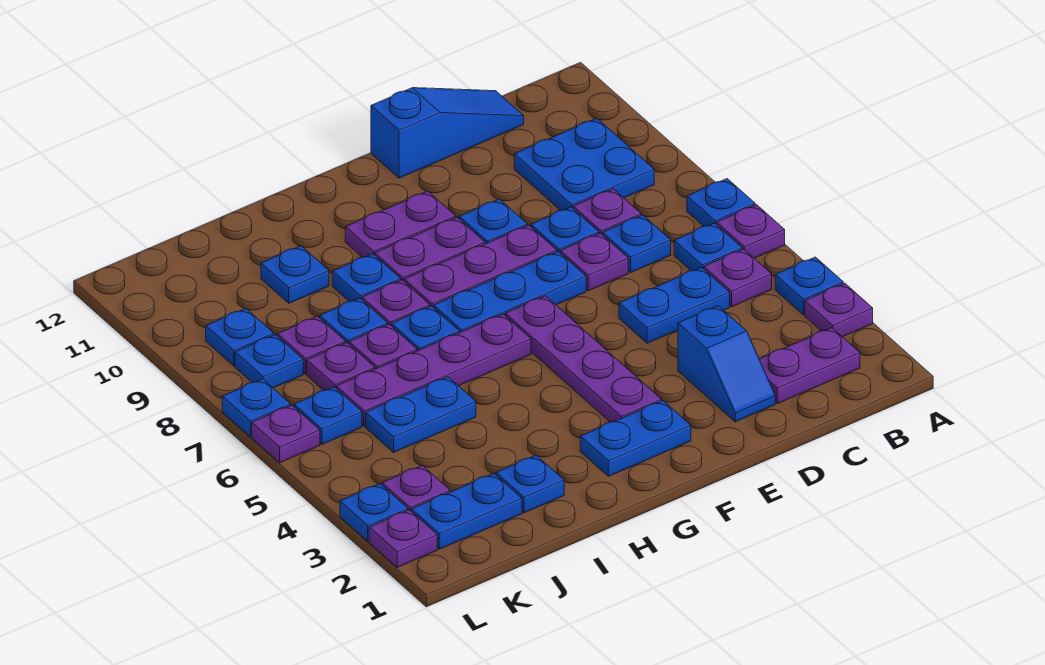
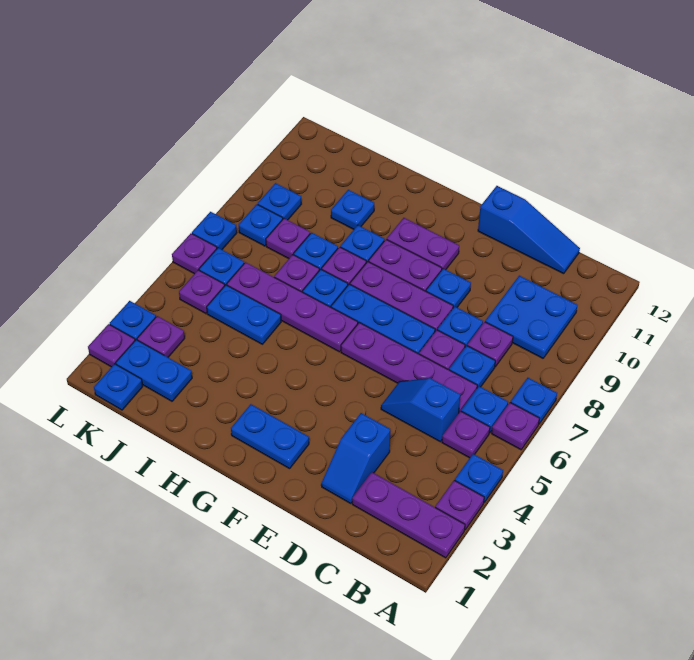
purple 1x2 plate [759,328,860,404] -> purple 1x3 plate [352,472,465,558]
blue 1x2 plate [619,267,730,343] -> blue 1x2 slope [381,378,460,442]
purple 1x4 plate [505,296,662,422] -> purple 1x4 plate turned to [341,323,477,412]
blue 1x1 plate [496,455,564,513] -> blue 1x1 plate moved to [94,364,143,410]
purple 1x1 plate [307,343,375,390] -> purple 1x1 plate moved to [179,270,225,314]

